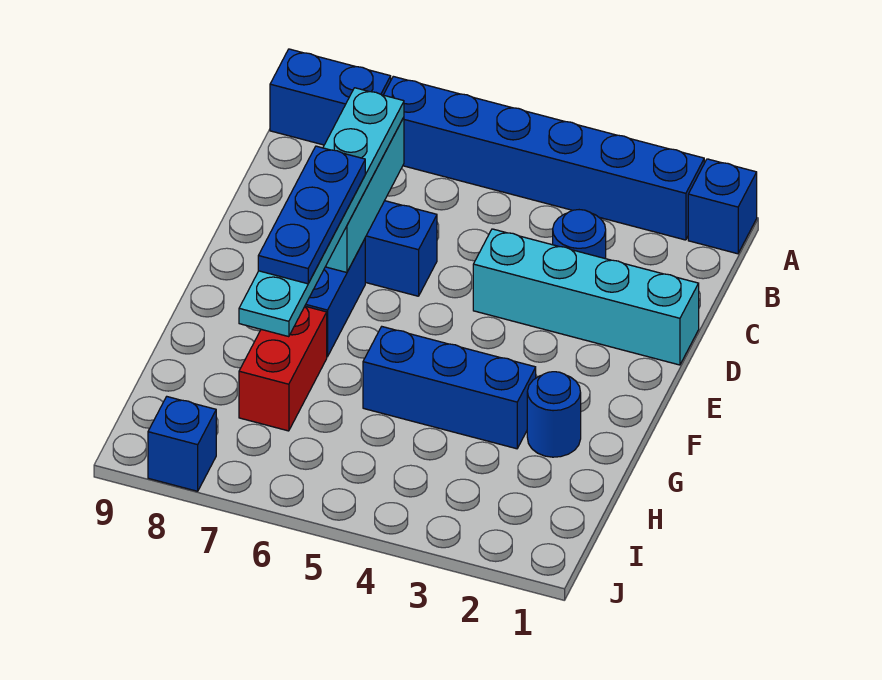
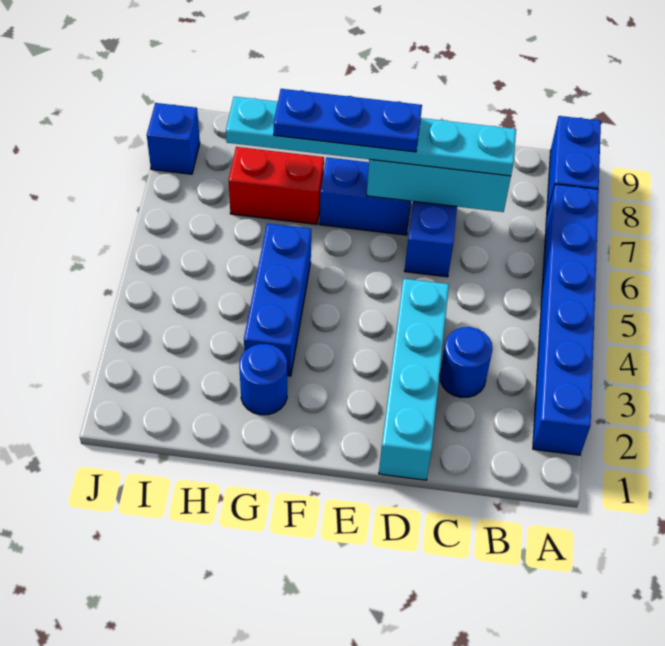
blue 1x1 brick [688,159,757,254] -> none

